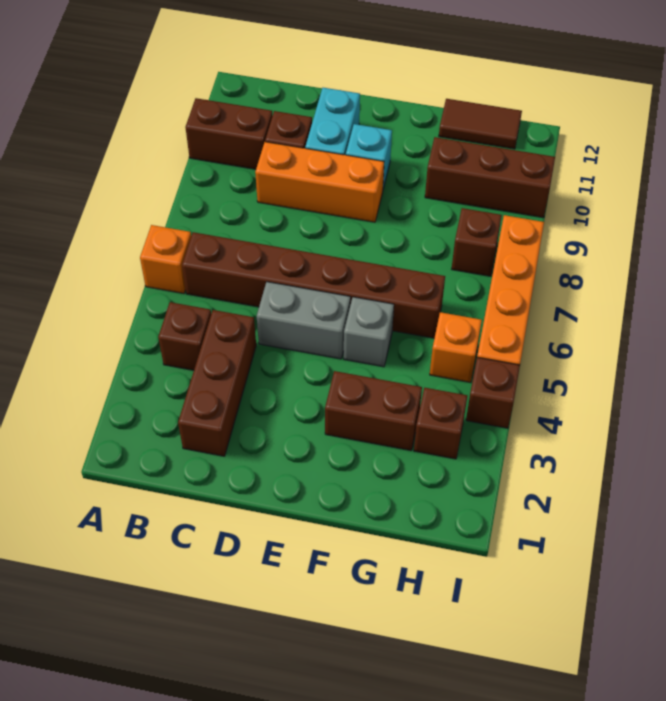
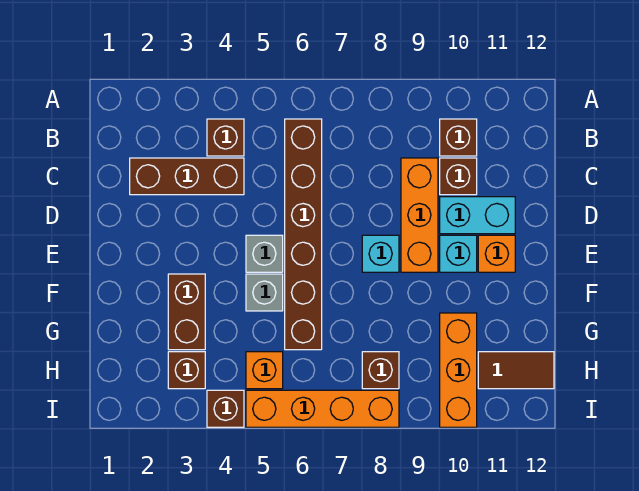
orange 1x1 brick [140,225,191,294] -> orange 1x1 brick moved to [478,235,515,272]
brown 1x2 brick [185,98,272,169] -> brown 1x1 brick [440,119,477,156]
grey 1x2 brick [257,282,350,359] -> grey 1x1 brick [246,235,283,272]
none -> cyan 1x1 brick [362,235,399,272]
brown 1x3 brick [425,137,555,218] -> orange 1x3 brick [440,313,477,427]
brown 1x2 tile [439,99,522,149] -> brown 1x2 tile turned to [478,352,554,389]

